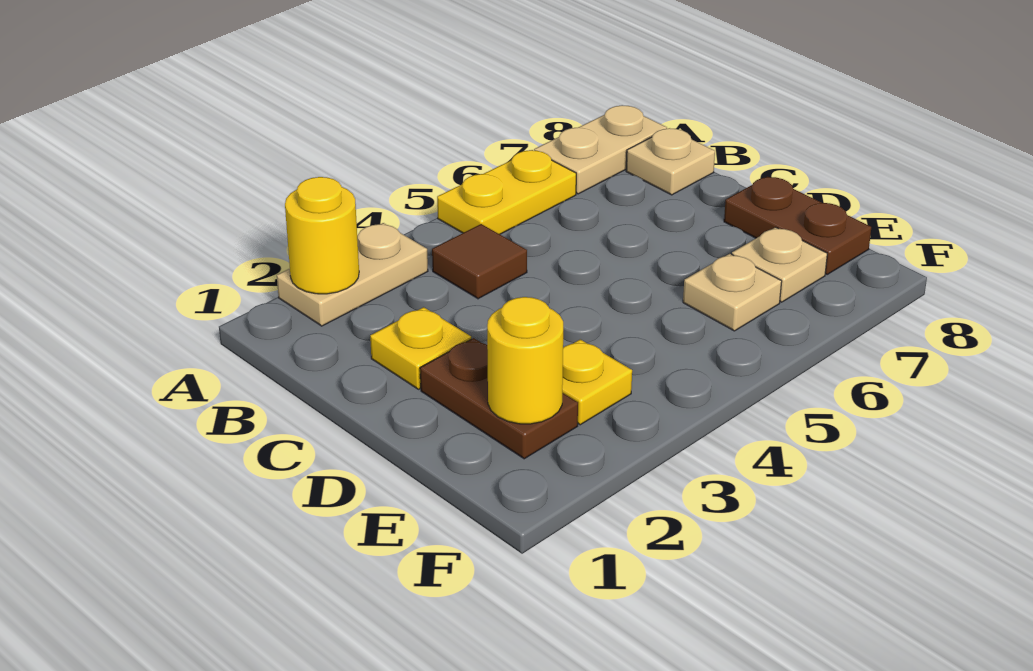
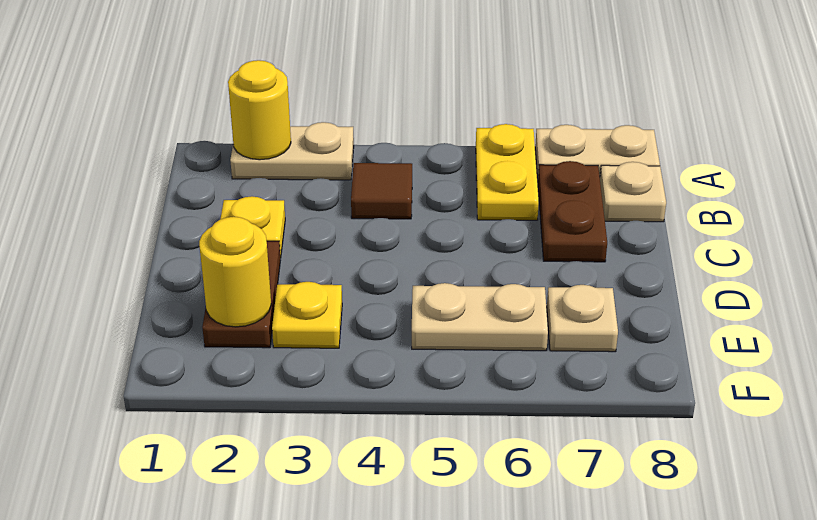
yellow 1x2 plate [437,150,576,234] -> yellow 1x2 plate turned to [476,124,539,220]
brown 1x2 plate [724,176,871,274] -> brown 1x2 plate moved to [538,161,607,262]
tan 1x1 plate [683,254,782,331] -> tan 1x2 plate [412,283,548,351]

